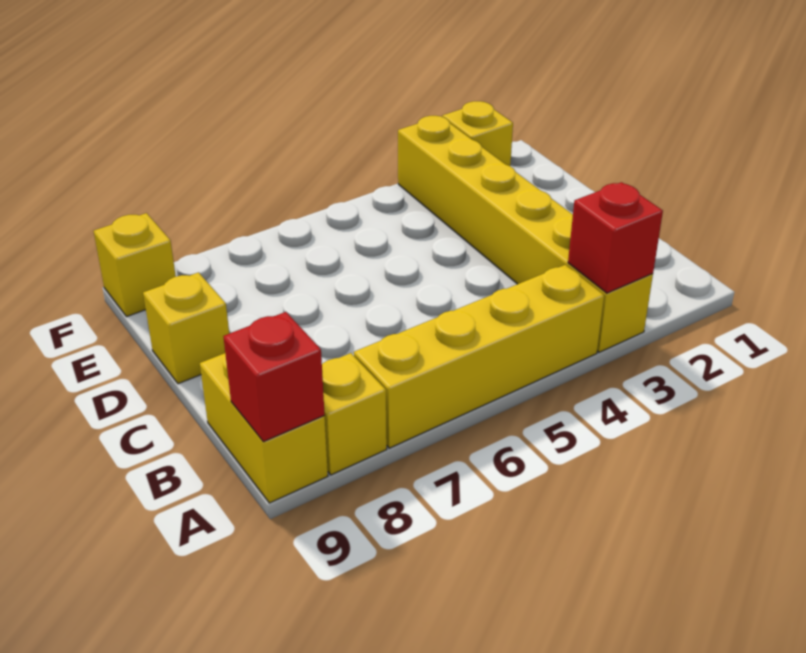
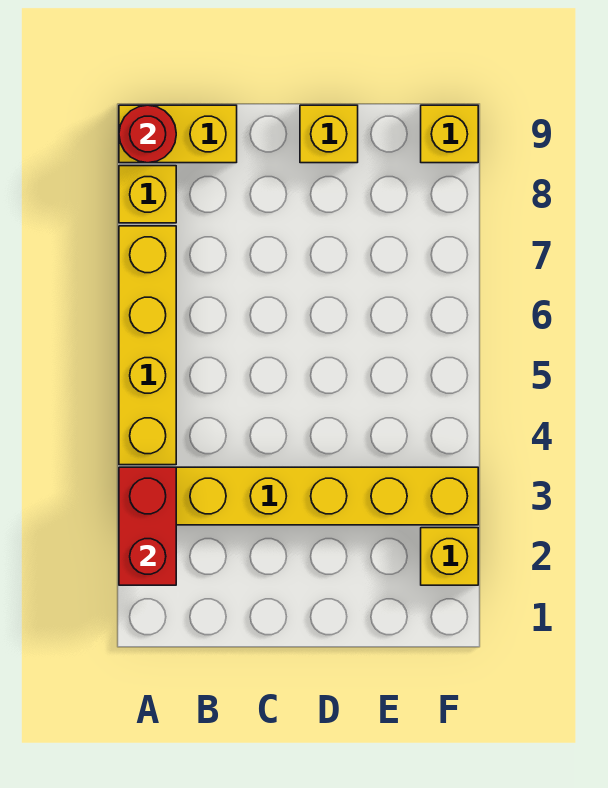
red 1x1 brick [568,182,663,293] -> red 1x2 brick [119,467,176,585]
red 1x1 brick [223,312,325,442] -> red 1x1 round brick [119,105,176,163]

